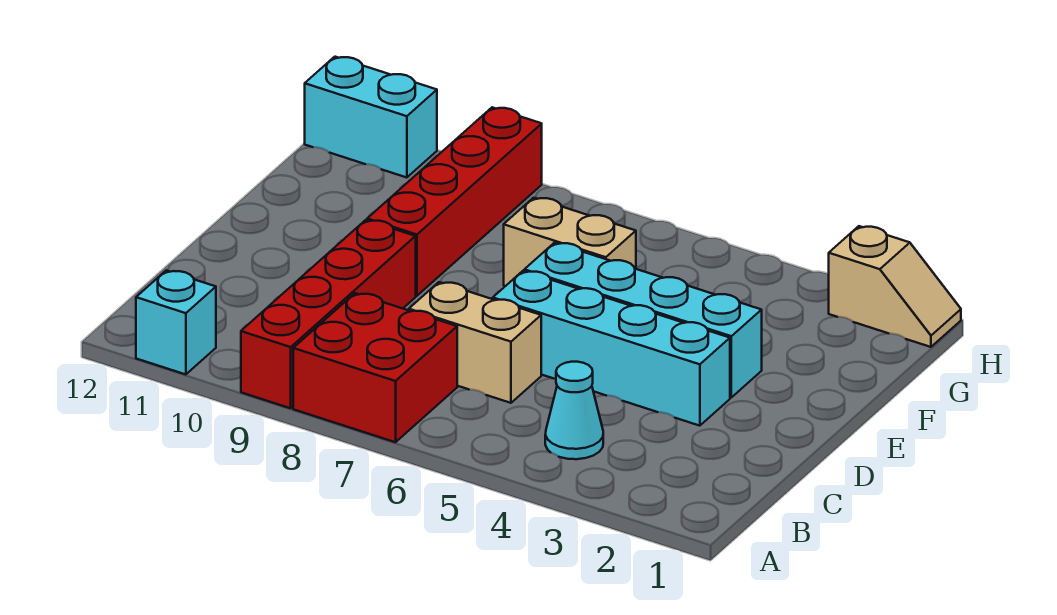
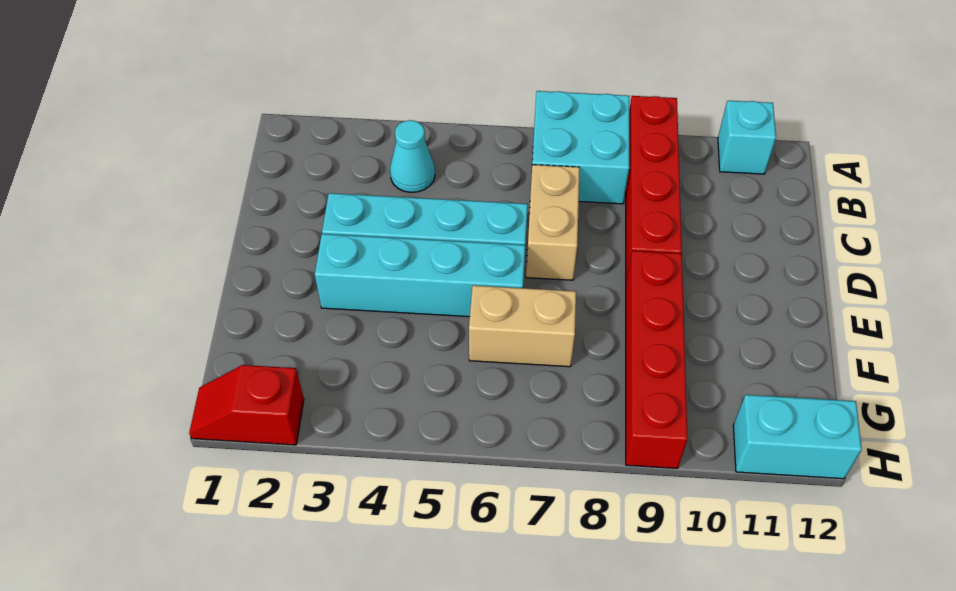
red 2x2 brick [293,293,457,442] -> cyan 2x2 brick [532,91,629,204]
tan 1x2 brick [409,282,541,403] -> tan 1x2 brick turned to [526,165,580,280]
tan 1x2 slope [829,226,961,347] -> red 1x2 slope [189,365,304,445]

